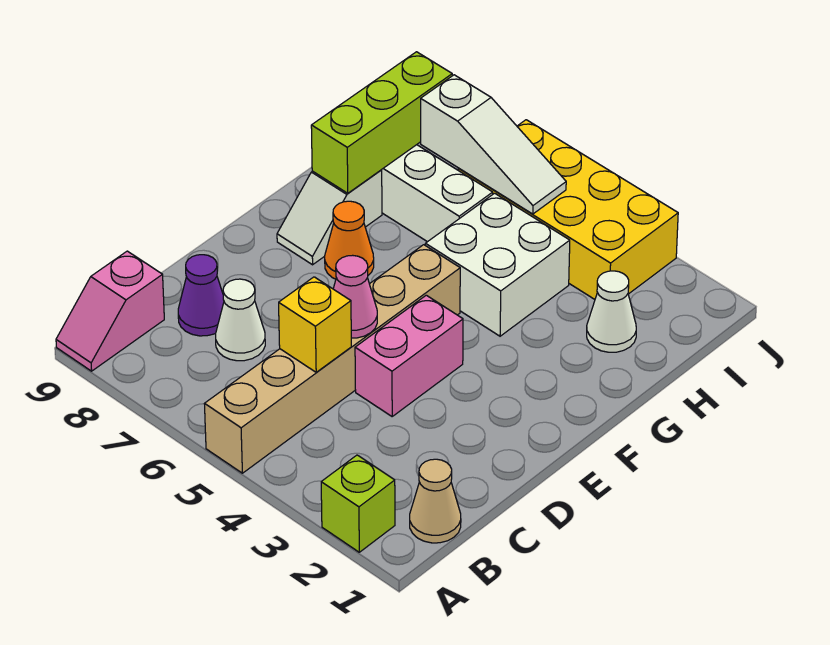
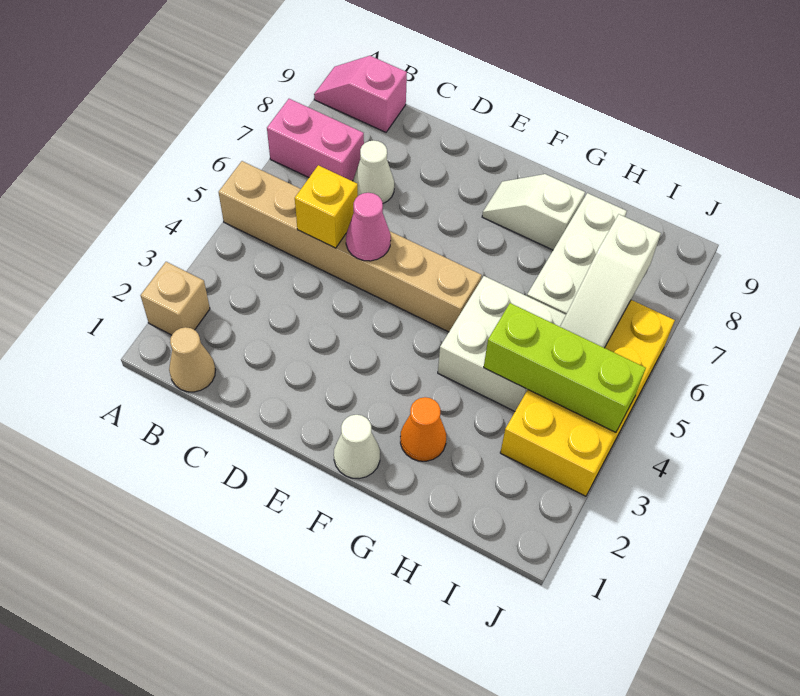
lime 1x1 brick [321,455,395,552] -> tan 1x1 brick [141,262,210,335]
purple 1x1 cone [178,255,224,336] -> none
pink 1x2 brick [355,295,463,416] -> pink 1x2 brick moved to [267,99,364,181]
orange 1x1 cone [325,201,374,279] -> orange 1x1 cone moved to [400,397,446,461]
lime 1x3 brick [311,52,452,193] -> lime 1x3 brick moved to [484,303,646,432]
white 1x1 cone [587,271,636,352] -> white 1x1 cone moved to [334,415,380,479]

